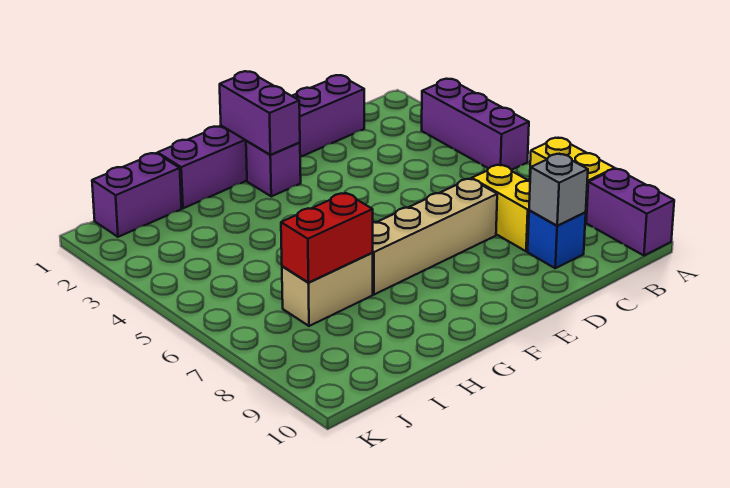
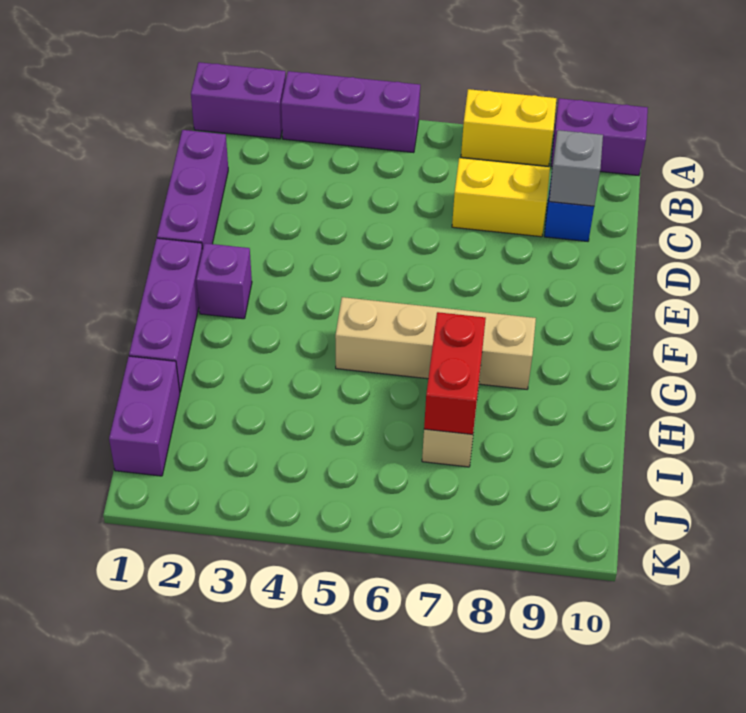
tan 1x4 brick [373,179,497,295] -> tan 1x4 brick turned to [335,297,536,389]
purple 1x2 brick [220,71,300,155] -> purple 1x2 brick moved to [191,62,286,139]

